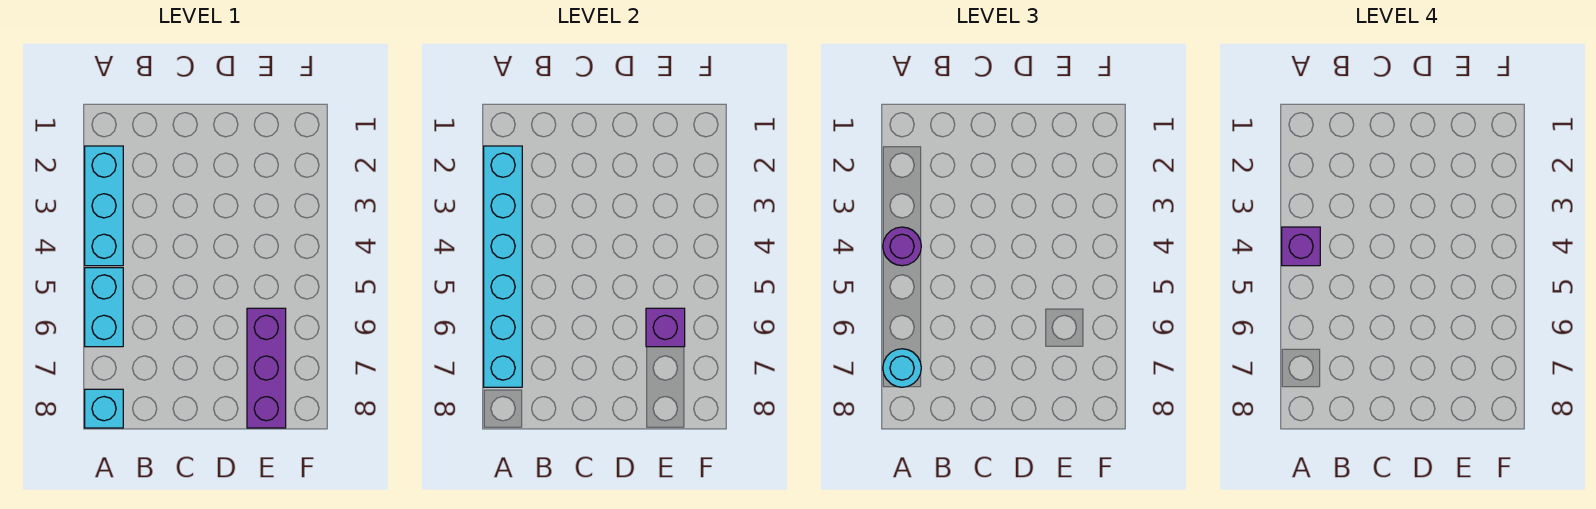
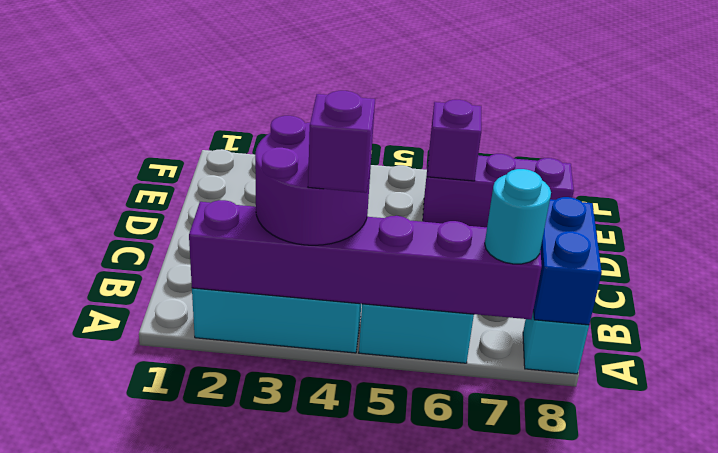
cyan 1x6 brick [484,146,522,387] -> purple 1x6 brick [189,200,542,319]
purple 1x1 round brick [883,227,921,266] -> purple 2x2 round brick [255,116,371,245]
none -> blue 1x2 brick [534,197,602,325]

